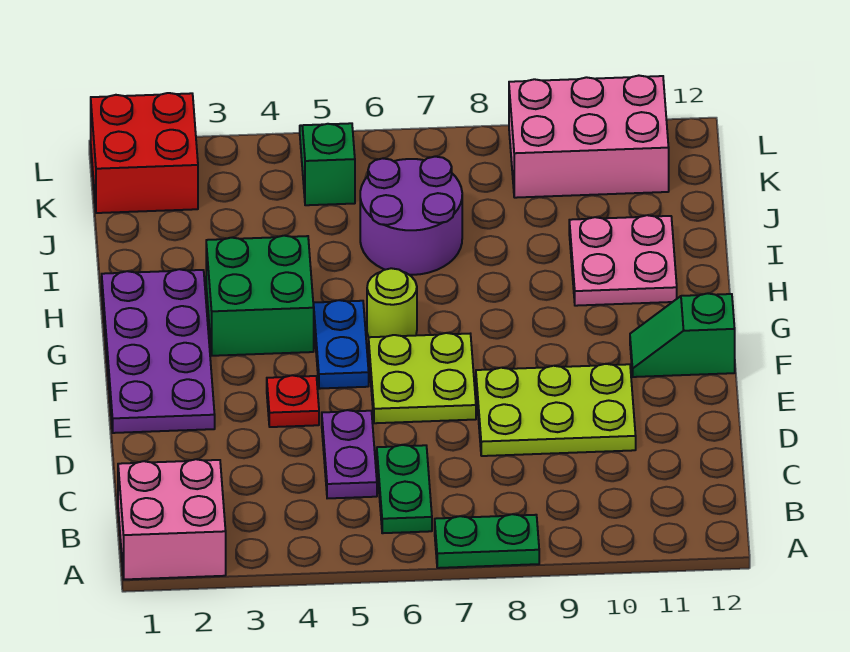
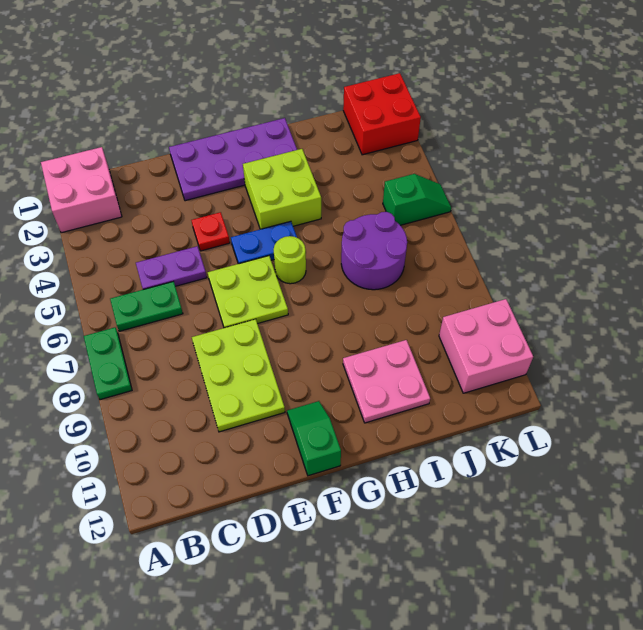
green 2x2 brick [206,236,314,356] -> lime 2x2 brick [243,149,321,229]
pink 2x3 brick [509,76,669,198] -> pink 2x2 brick [439,299,533,393]

